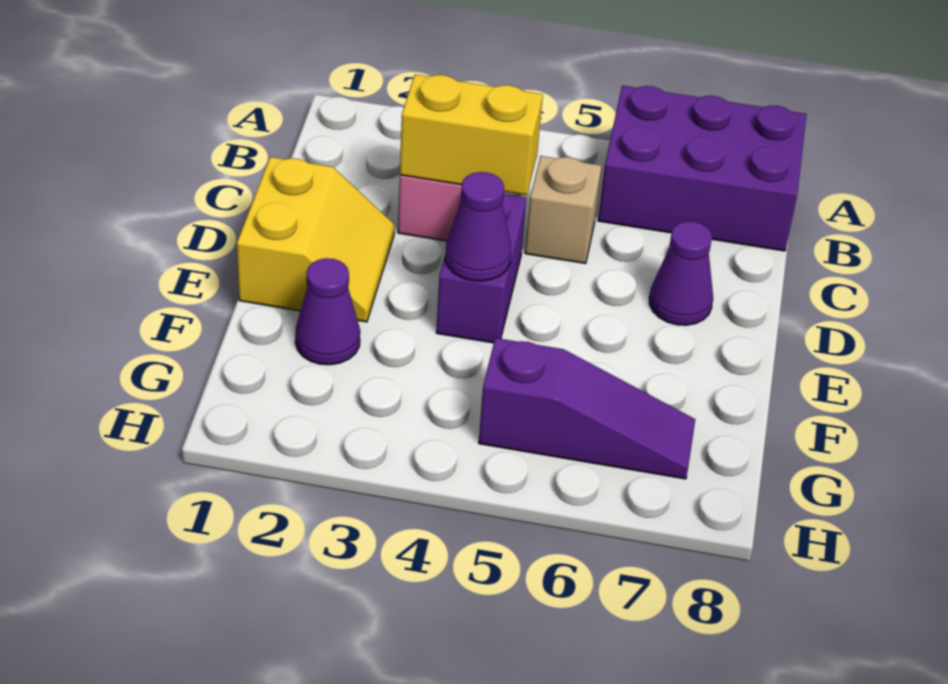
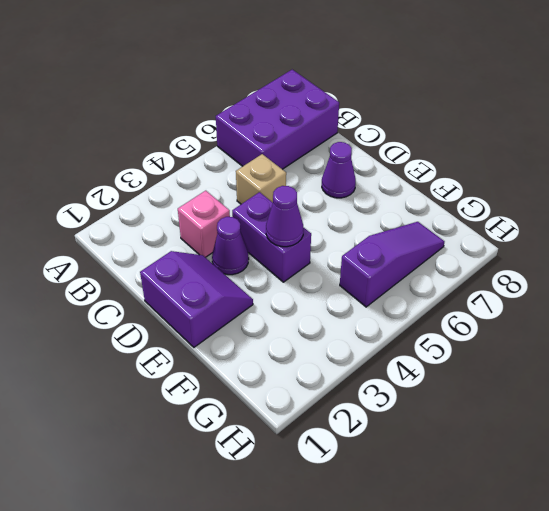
yellow 1x2 brick [400,74,543,195] -> none
yellow 2x2 slope [237,157,394,322] -> purple 2x2 slope [140,251,253,347]
purple 1x1 cone [295,258,360,365] -> purple 1x1 cone moved to [212,217,249,275]

